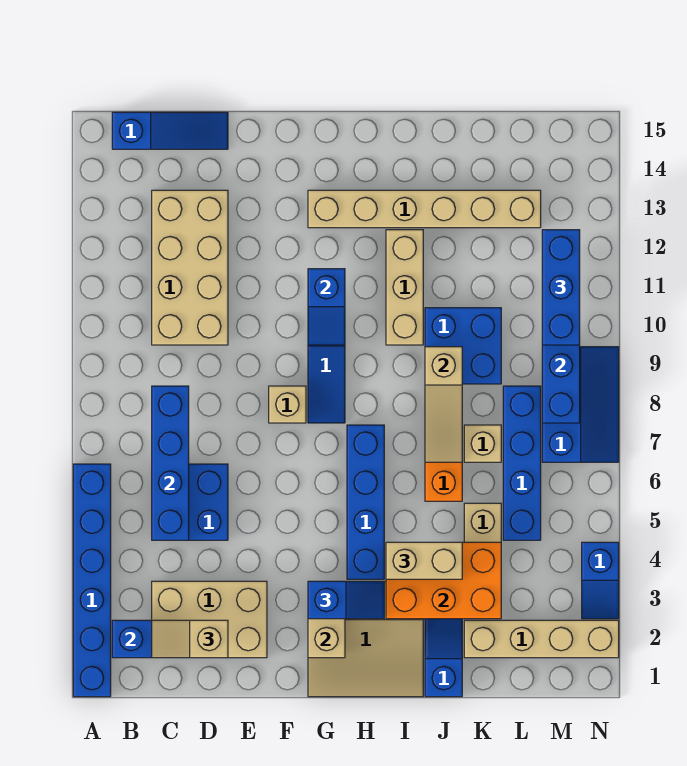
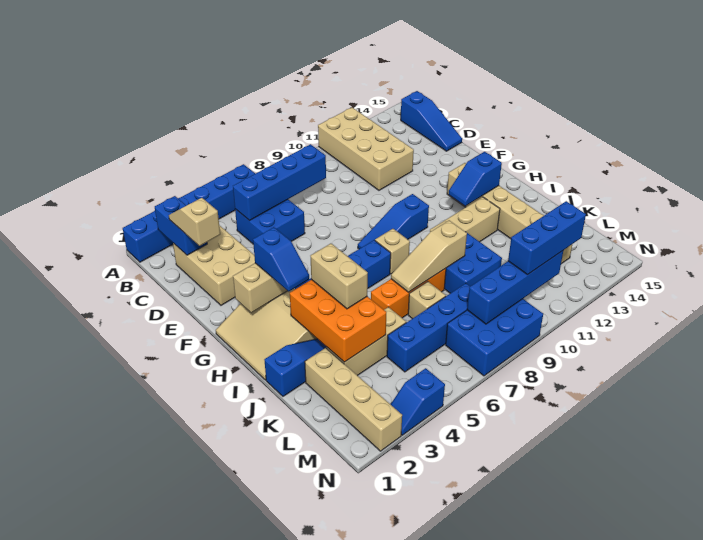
tan 2x4 brick [152,190,228,345] -> tan 2x4 brick turned to [318,107,414,190]
tan 1x1 brick [269,386,306,423] -> tan 1x1 brick moved to [375,229,410,274]
blue 1x2 slope [308,269,345,345] -> blue 1x2 slope moved to [449,152,502,206]
blue 2x3 slope [542,347,619,462] -> blue 2x3 brick [446,299,543,376]

